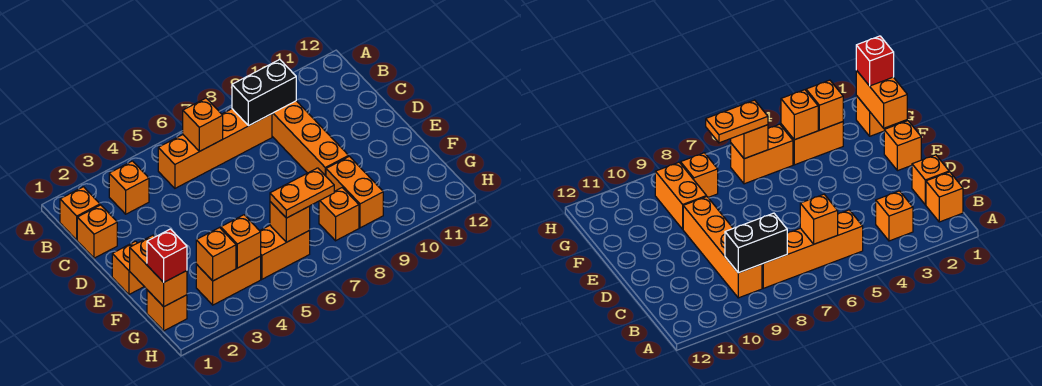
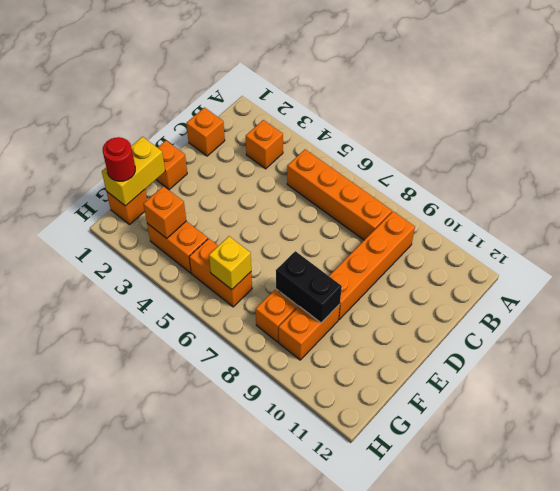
orange 1x1 brick [60,187,100,240] -> none
orange 1x1 brick [183,98,223,151] -> none
black 1x2 brick [232,59,296,126] -> black 1x2 brick moved to [276,251,342,323]
orange 1x2 brick [130,235,187,307] -> yellow 1x2 brick [102,137,165,206]
red 1x1 brick [147,229,187,282] -> red 1x1 round brick [103,137,135,181]
orange 1x1 brick [221,215,261,268] -> none
orange 1x1 brick [270,202,310,242] -> yellow 1x1 brick [209,236,251,289]
orange 1x2 plate [270,168,334,218] -> none

